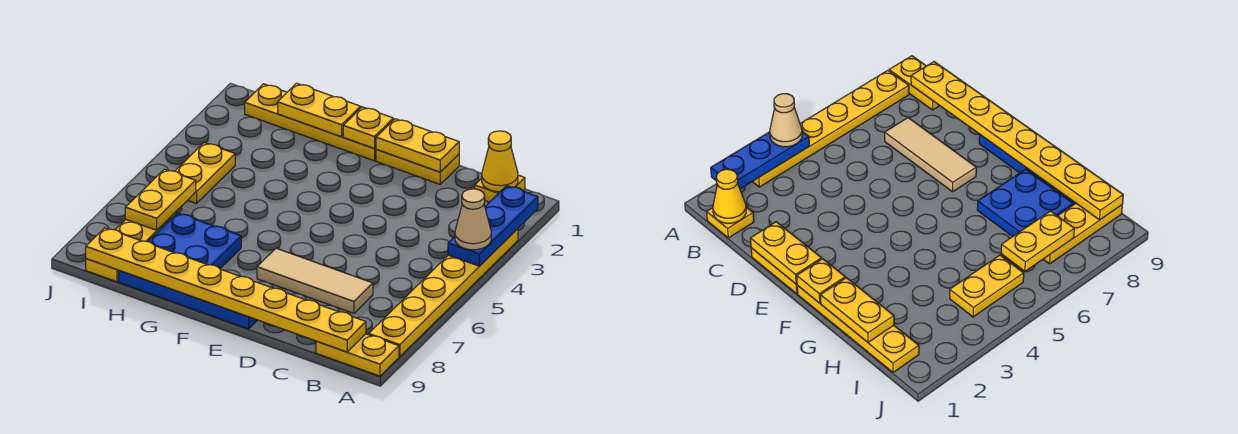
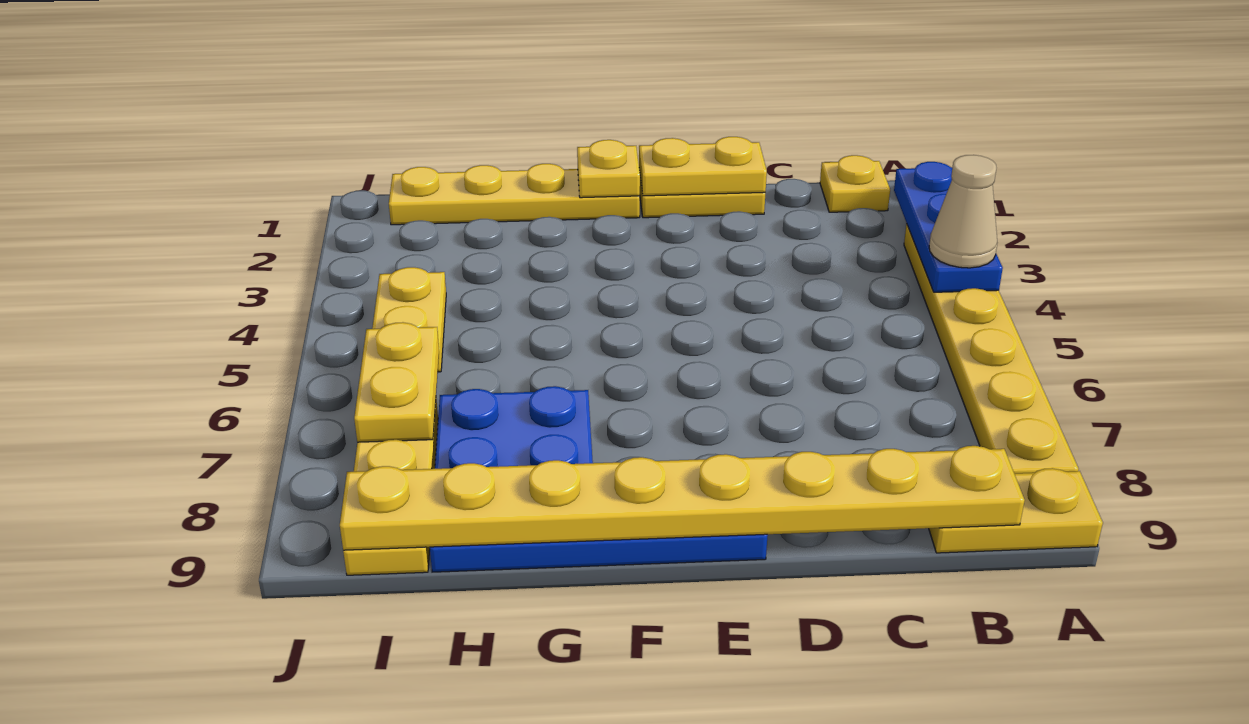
yellow 1x1 cone [482,131,518,192] -> none
tan 1x3 tile [257,248,373,313] -> none
yellow 1x2 plate [278,83,361,137] -> none

